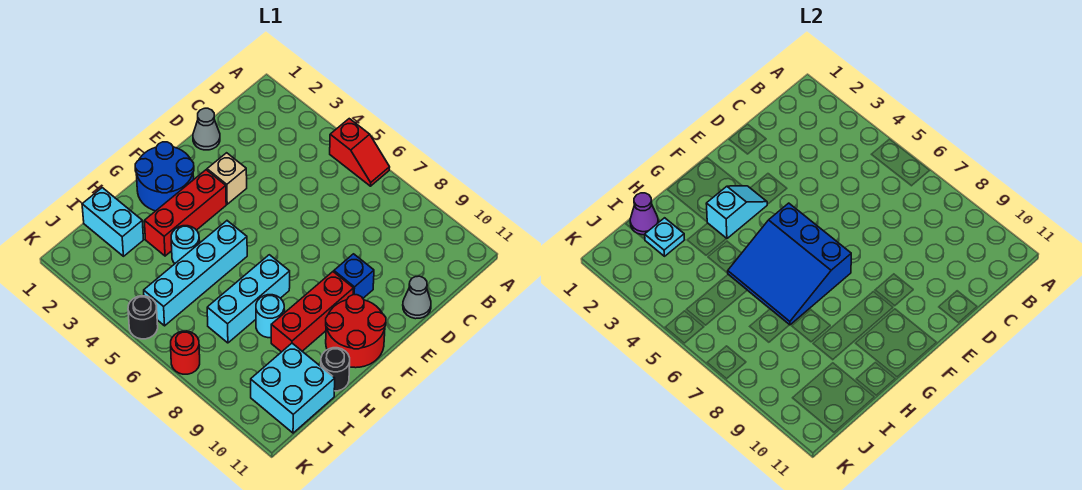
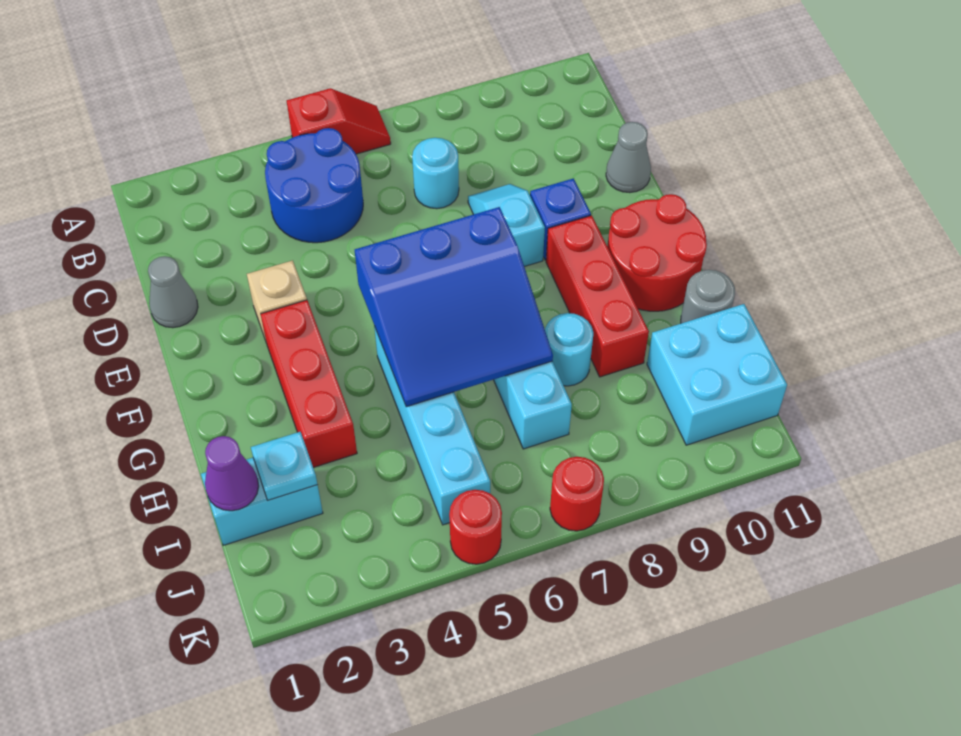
blue 2x2 round brick [135,142,194,211] -> blue 2x2 round brick moved to [265,128,363,243]
cyan 1x2 slope [706,186,767,238] -> cyan 1x2 slope moved to [468,184,545,267]
cyan 1x1 round brick [171,226,199,264] -> cyan 1x1 round brick moved to [412,138,459,209]
black 1x1 round brick [321,348,350,391] -> grey 1x1 round brick [681,270,735,323]
black 1x1 round brick [128,296,158,339] -> red 1x1 round brick [449,490,502,564]

